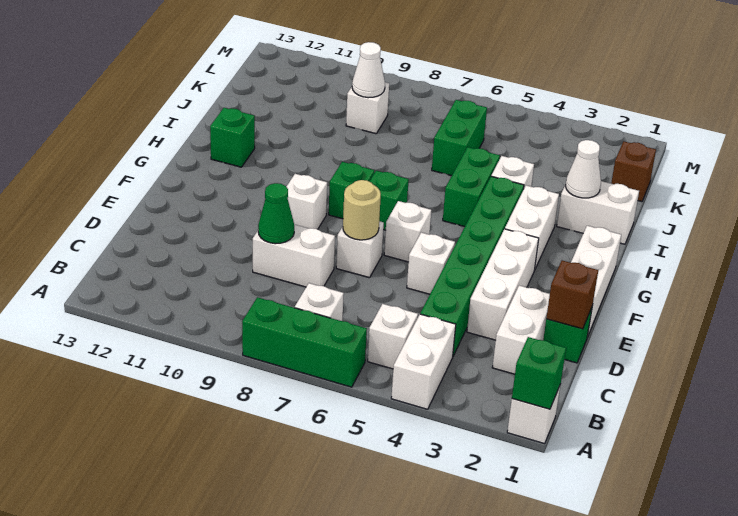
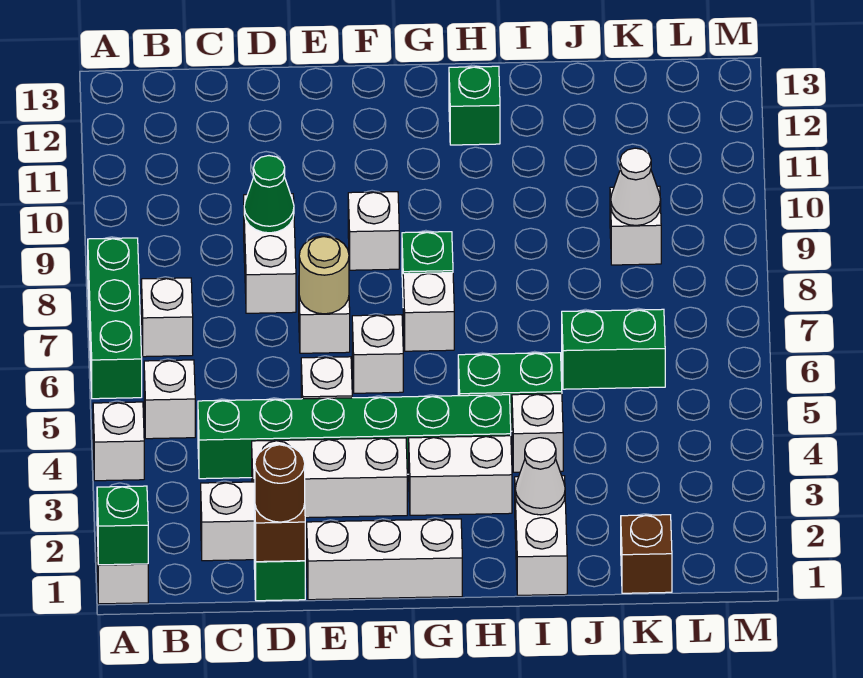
white 1x2 brick [391,314,456,409] -> white 1x1 brick [93,402,144,481]
none -> brown 1x1 round brick [255,444,305,522]
green 1x1 brick [369,171,409,230] -> white 1x1 brick [403,273,454,351]

